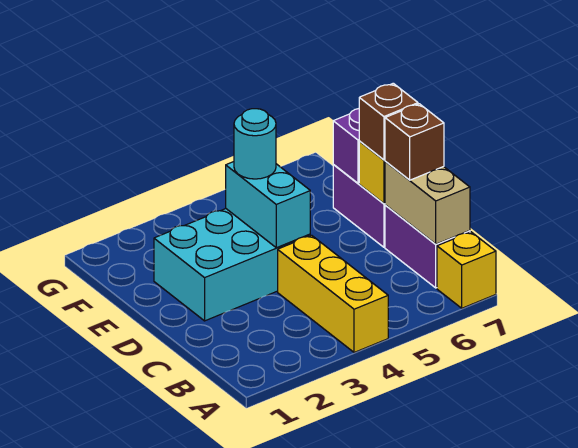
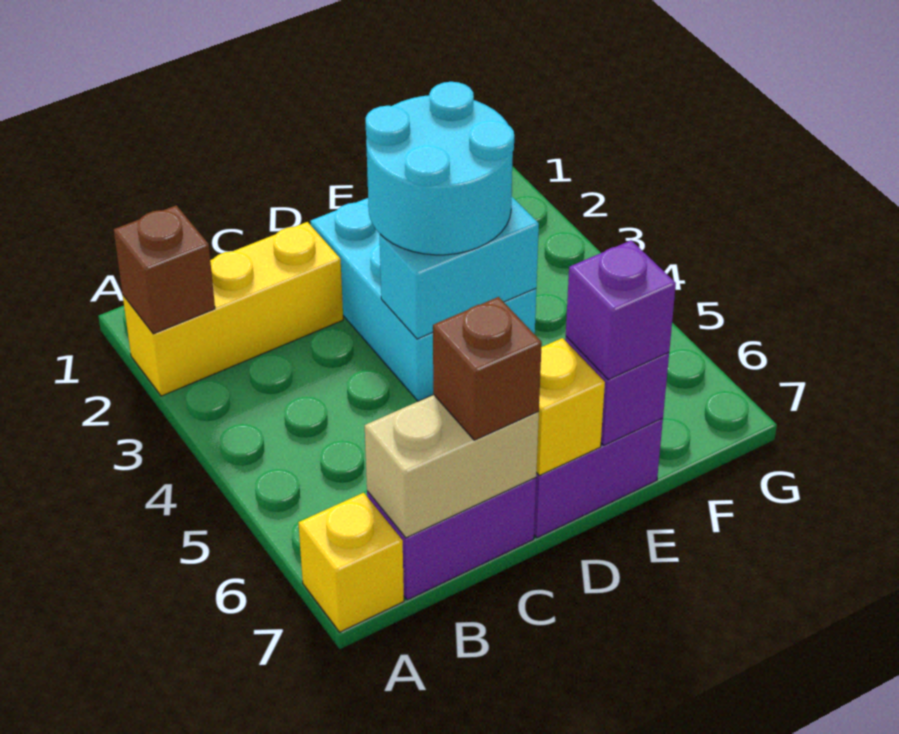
yellow 1x3 brick [278,235,388,352] -> yellow 1x3 brick moved to [123,222,343,396]
brown 1x1 brick [359,83,418,160] -> brown 1x1 brick moved to [114,205,215,334]
cyan 1x1 round brick [234,109,276,179] -> cyan 2x2 round brick [366,82,514,255]
none -> purple 1x1 brick [566,240,676,380]

